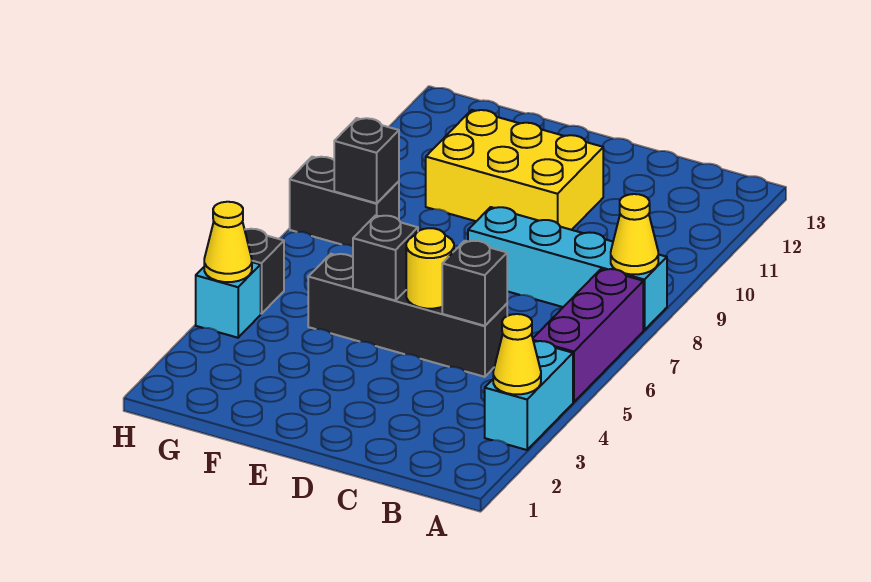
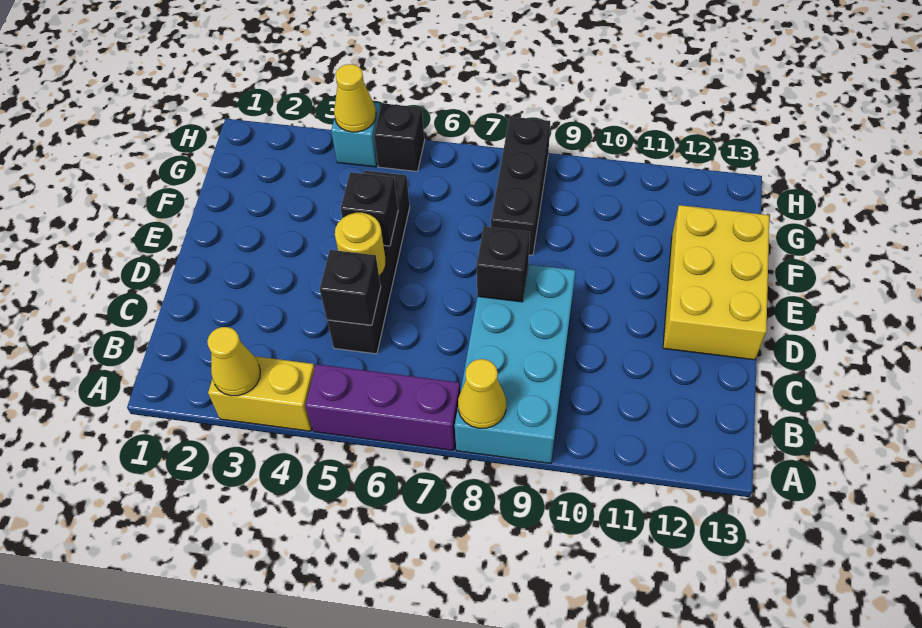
cyan 1x2 brick [485,341,573,450] -> yellow 1x2 brick [208,356,315,431]
cyan 1x4 brick [468,207,667,330] -> cyan 2x4 brick [455,265,575,463]
yellow 2x3 brick [426,110,603,230] -> yellow 2x3 brick moved to [663,205,769,360]
black 1x2 brick [290,157,399,246] -> black 1x3 brick [491,117,550,255]
black 1x1 brick [334,118,399,203] -> black 1x1 brick moved to [477,226,530,302]

